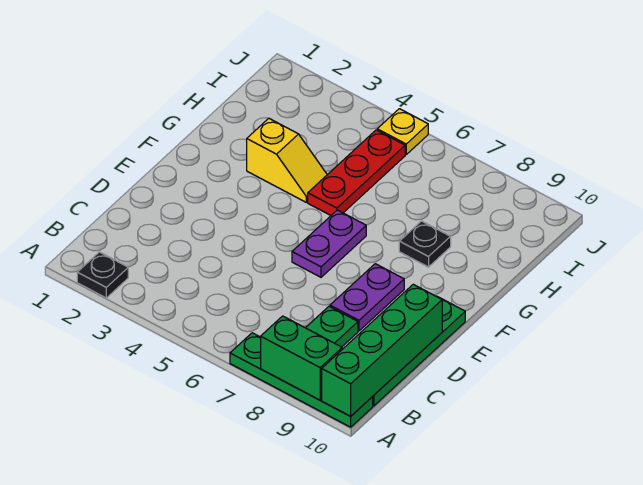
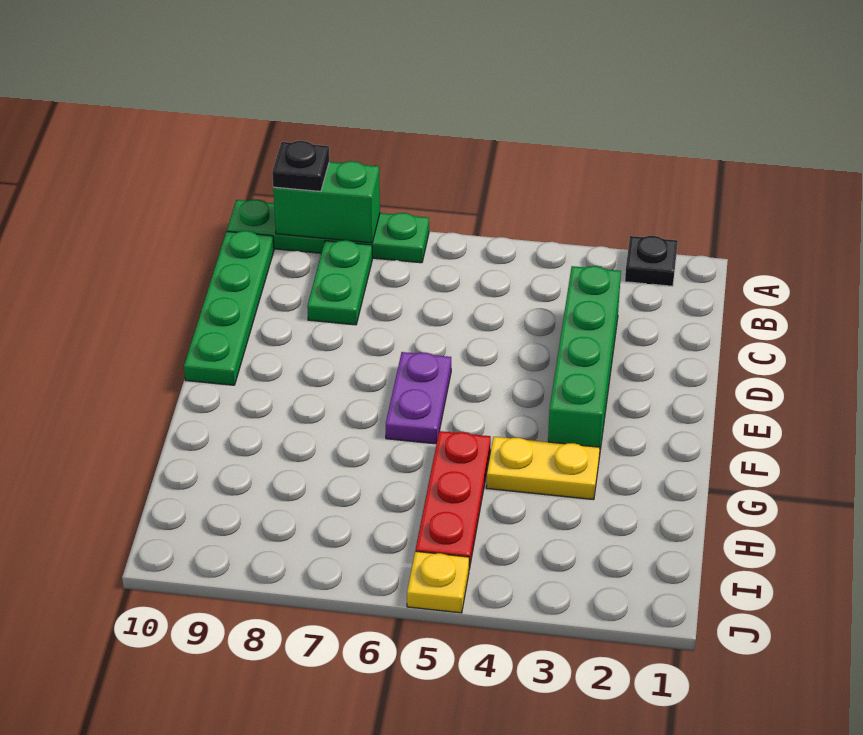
green 1x4 brick [322,284,442,416] -> green 1x4 brick moved to [548,266,621,457]
purple 1x2 plate [330,264,404,331] -> none
yellow 1x2 slope [247,118,327,202] -> yellow 1x2 plate [486,437,600,500]
black 1x1 plate [399,221,451,267] -> black 1x1 plate moved to [272,141,329,191]

